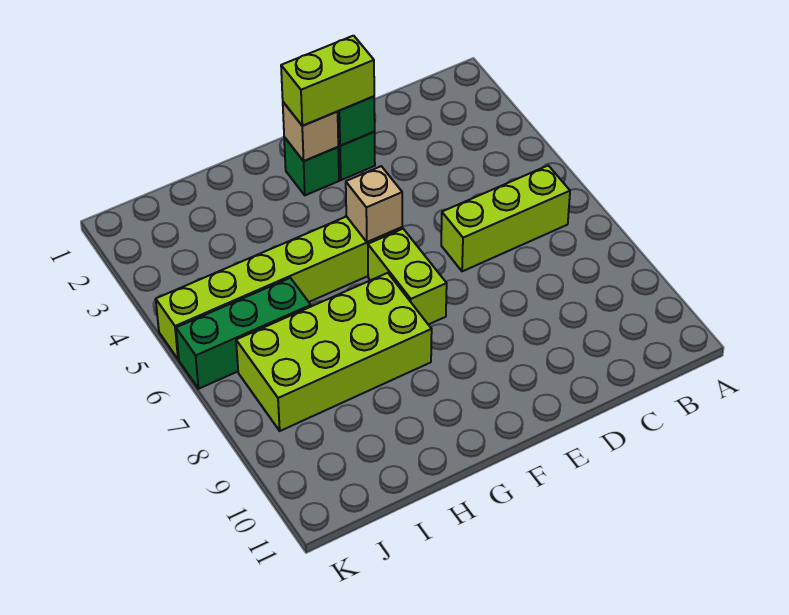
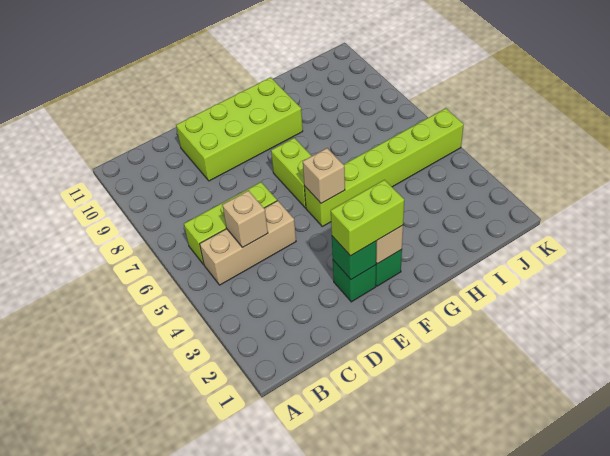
none -> tan 1x3 brick [200,201,296,285]
none -> tan 1x1 brick [223,191,268,247]
lime 2x4 brick [236,273,432,431] -> lime 2x4 brick moved to [176,77,303,181]
green 1x3 brick [176,278,311,389] -> none

